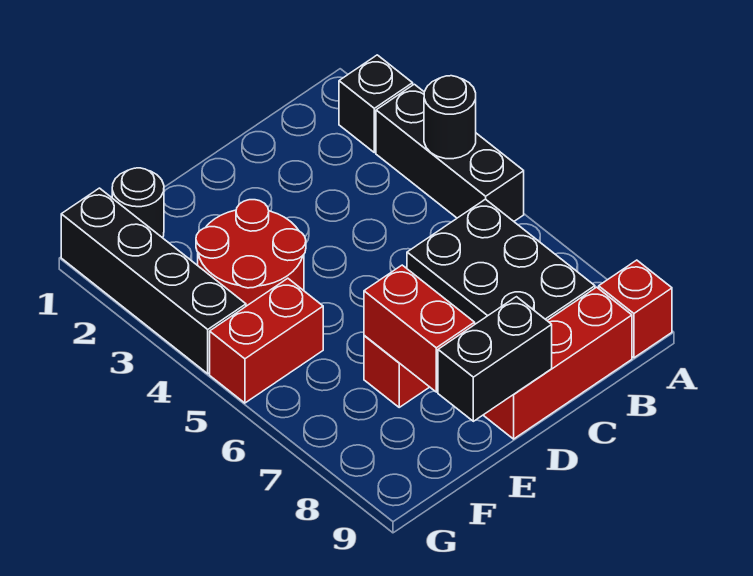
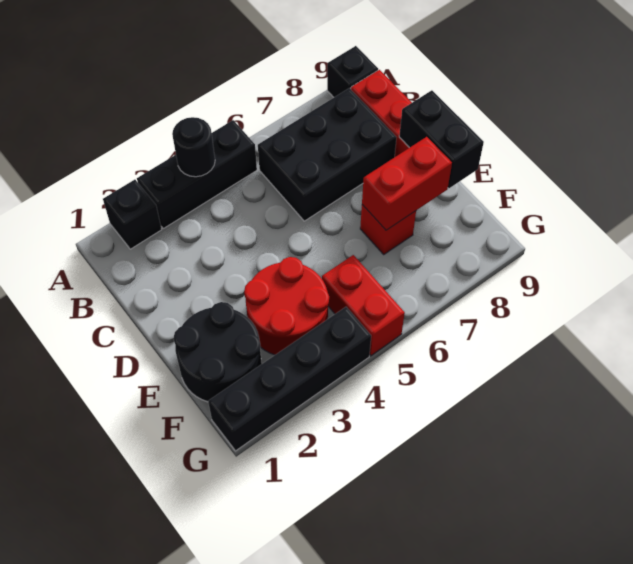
red 1x1 brick [599,260,672,358] -> black 1x1 brick [327,46,378,97]
black 1x1 round brick [112,168,164,238] -> black 2x2 round brick [173,302,262,402]

